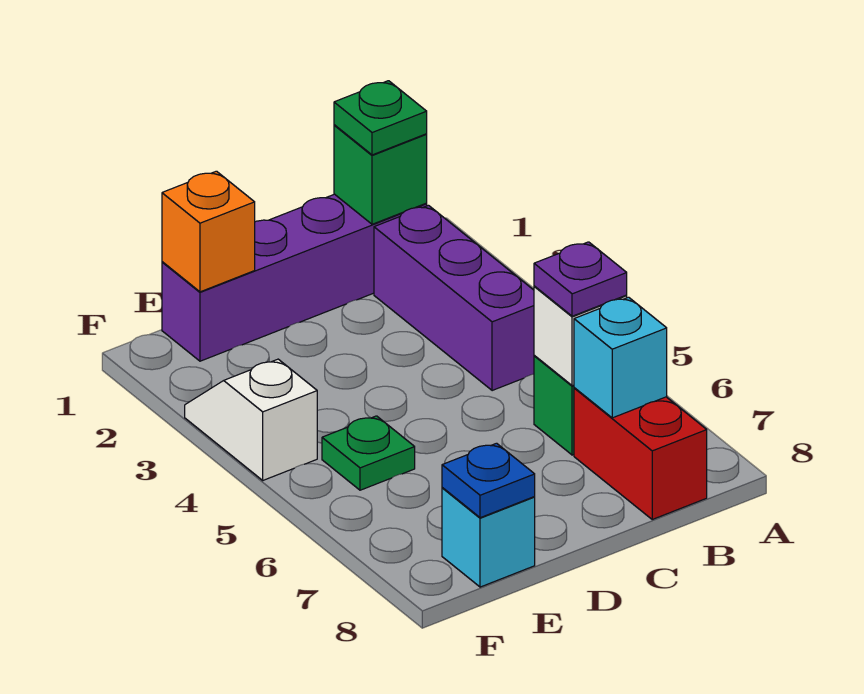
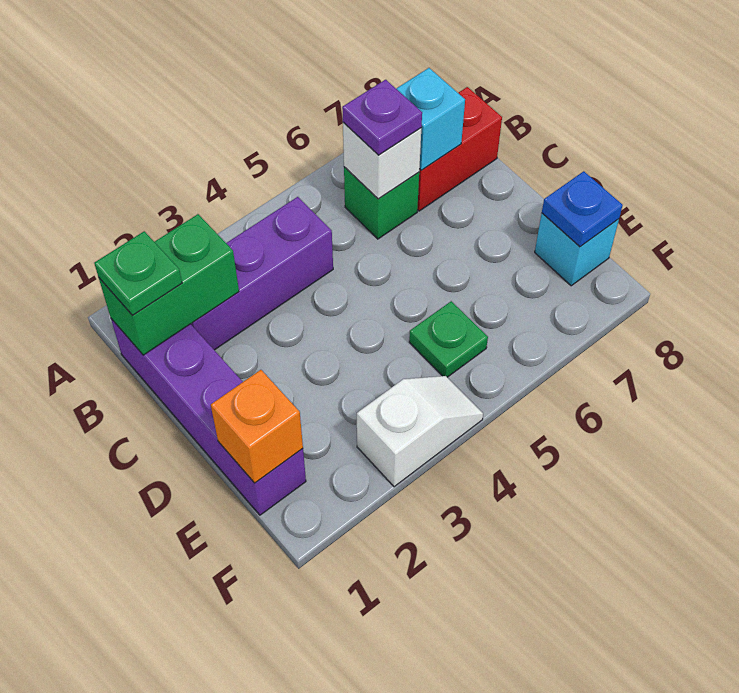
green 1x1 brick [334,125,427,224] -> green 1x2 brick [99,214,239,355]
white 1x2 slope [185,359,317,480] -> white 1x2 slope turned to [357,376,483,487]

